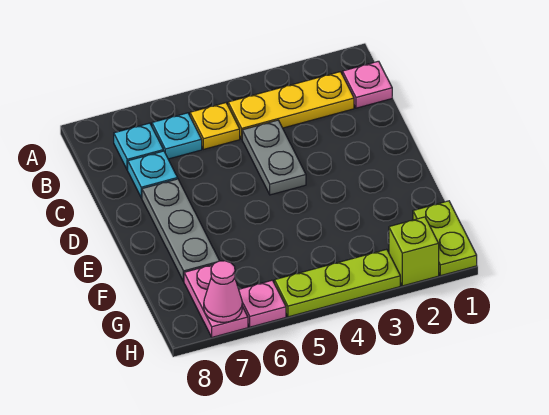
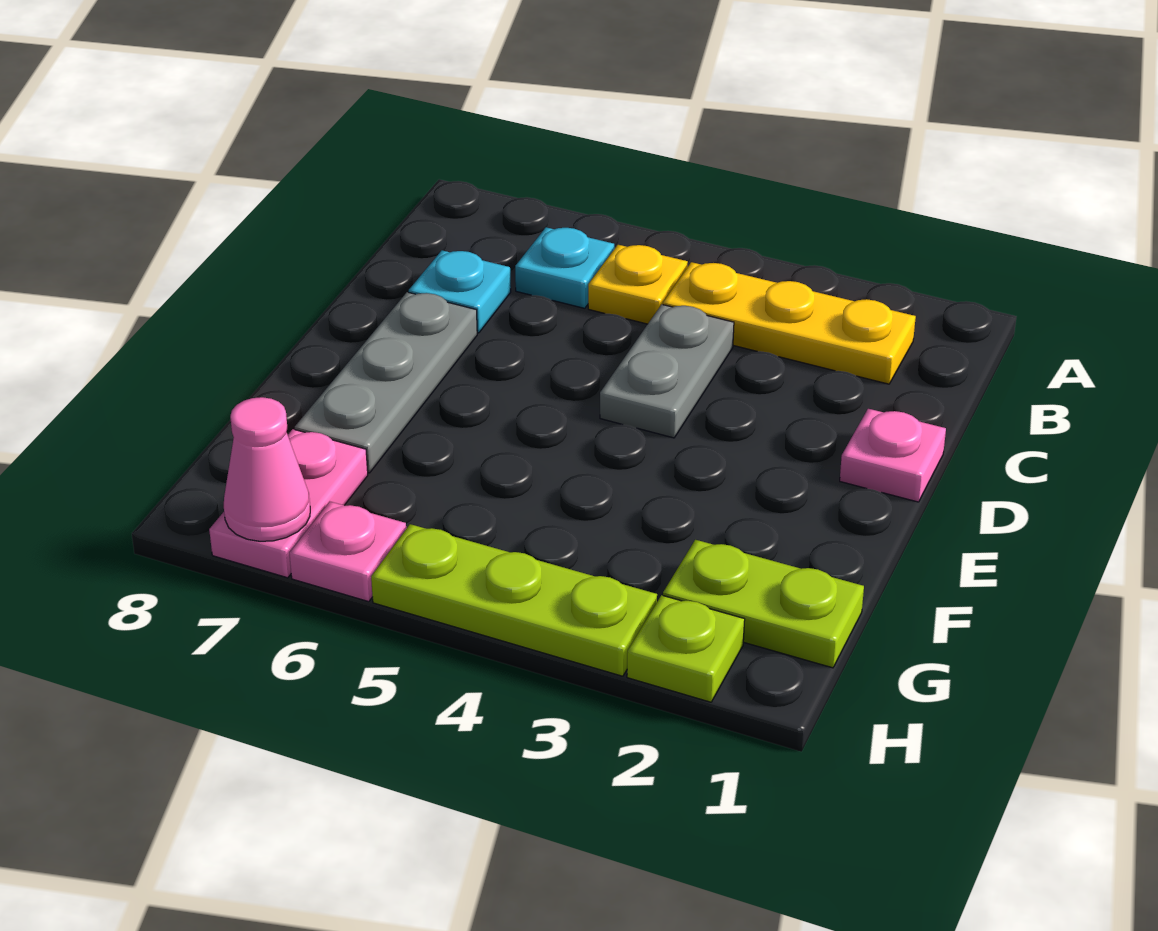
pink 1x1 plate [343,61,392,108] -> pink 1x1 plate moved to [840,409,946,502]
cyan 1x1 plate [114,123,163,170] -> none
lime 1x2 plate [413,201,477,276] -> lime 1x2 plate turned to [663,540,864,668]
lime 1x1 brick [389,217,439,286] -> lime 1x1 plate [627,595,745,702]

